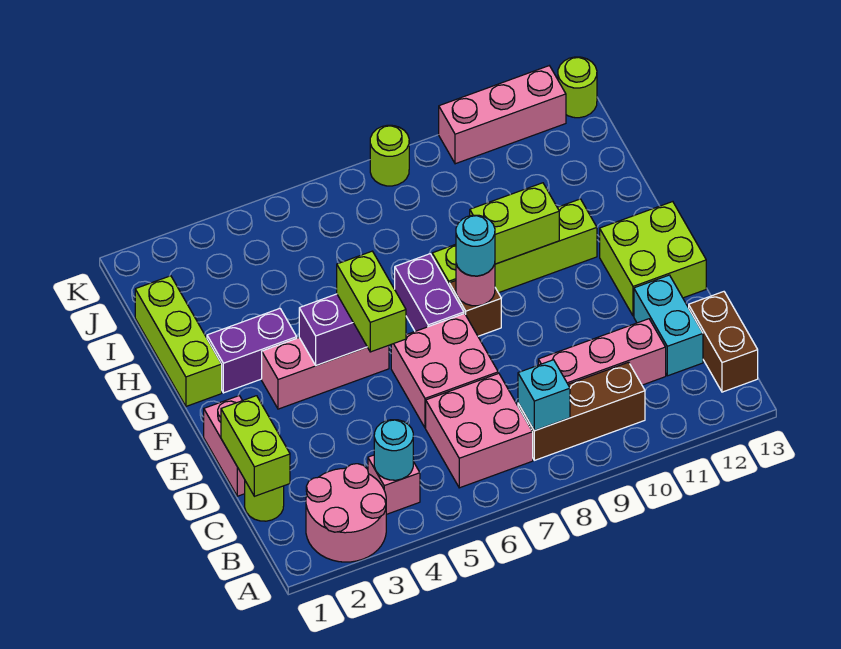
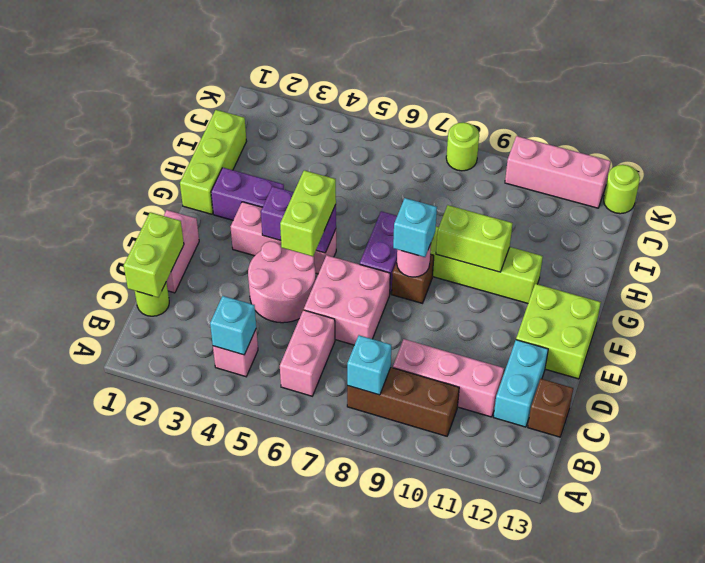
pink 2x2 round brick [306,464,386,562] -> pink 2x2 round brick moved to [248,241,316,323]
cyan 1x1 round brick [374,420,413,480] -> cyan 1x1 brick [210,296,256,355]
pink 2x2 brick [426,373,533,488] -> pink 1x2 brick [280,310,335,396]
brown 1x2 brick [689,292,758,392] -> brown 1x1 brick [528,379,573,437]
cyan 1x1 round brick [456,215,495,276] -> cyan 1x1 brick [393,198,437,257]

